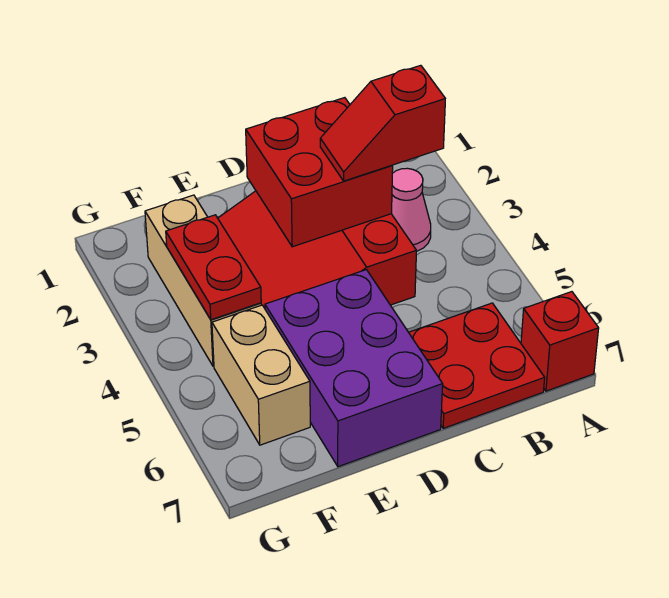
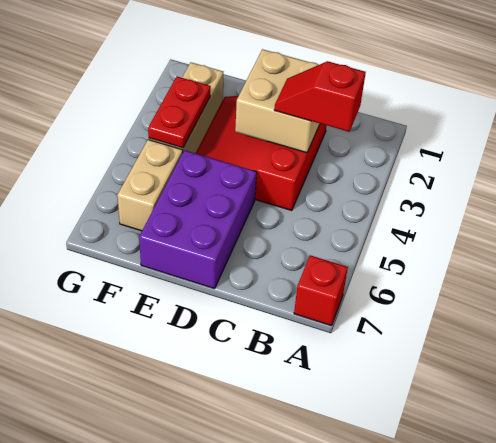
pink 1x1 cone [392,168,431,252] -> none
red 2x2 plate [409,303,545,429] -> none
red 2x2 brick [246,98,393,247] -> tan 2x2 brick [235,49,320,153]

